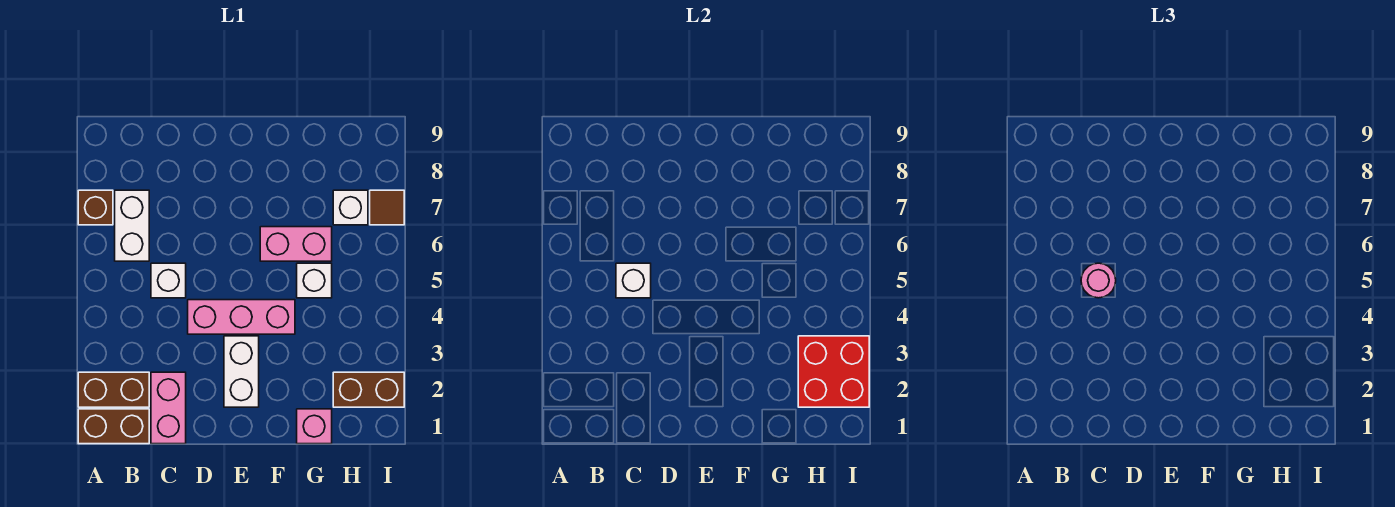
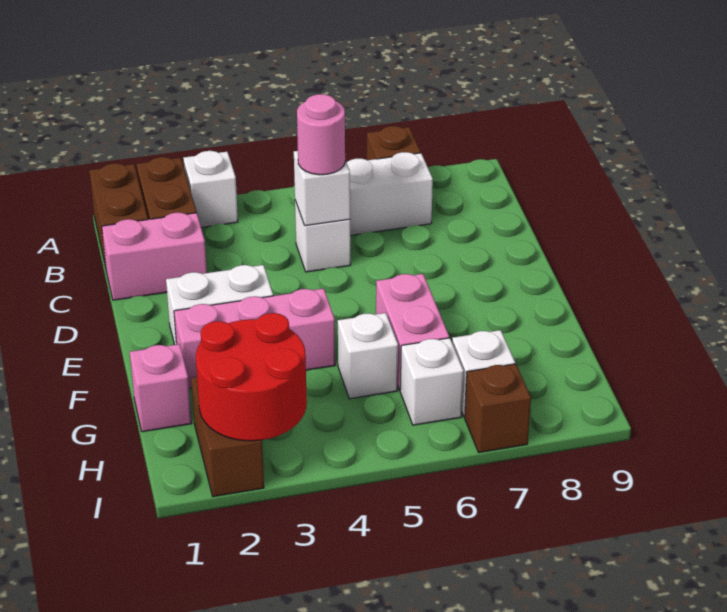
none -> white 1x1 brick [183,151,238,227]
pink 1x3 brick [188,300,295,334] -> pink 1x3 brick turned to [174,289,335,388]
red 2x2 brick [798,336,869,407] -> red 2x2 round brick [196,313,307,441]
none -> white 1x1 brick [400,338,464,425]
brown 1x1 tile [370,190,404,225] -> brown 1x1 brick [465,364,531,453]

